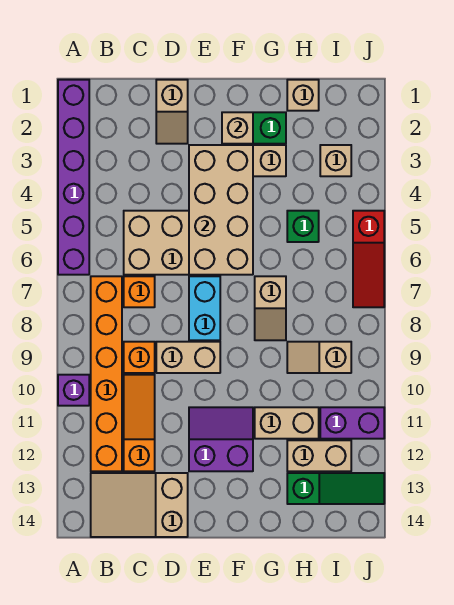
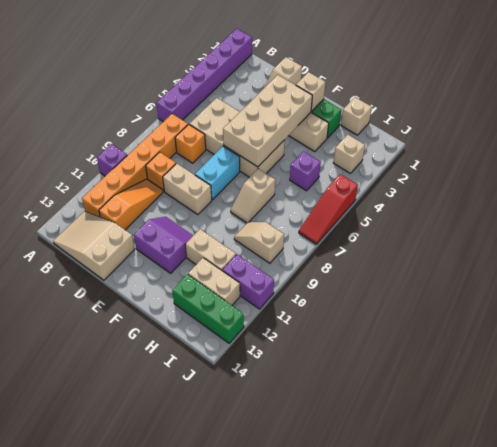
green 1x1 brick [287,211,319,242] -> purple 1x1 brick [290,151,321,191]
green 1x3 slope [287,473,384,504] -> green 1x3 brick [172,274,244,343]

